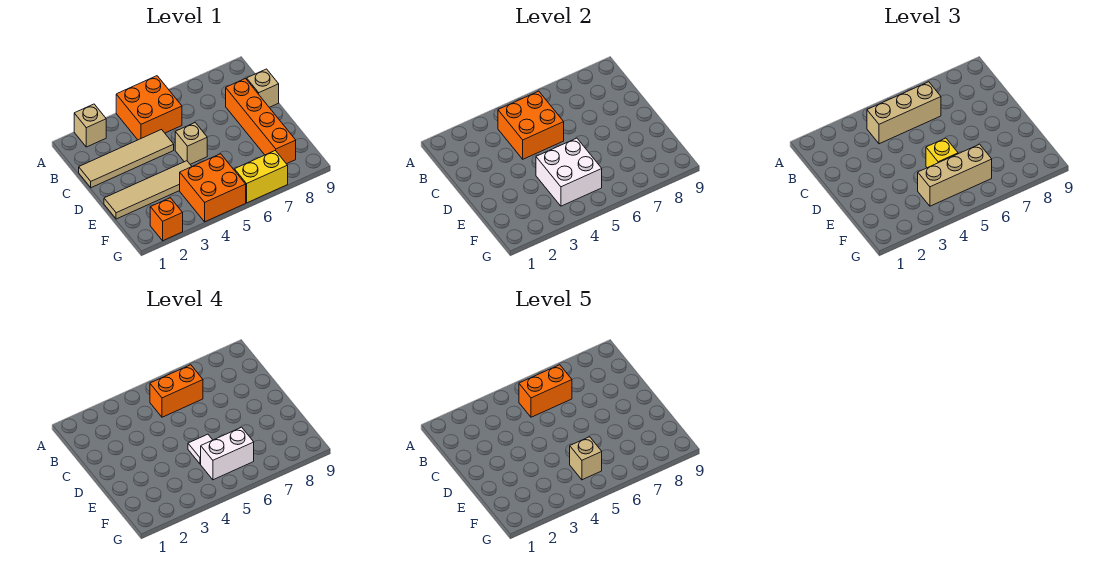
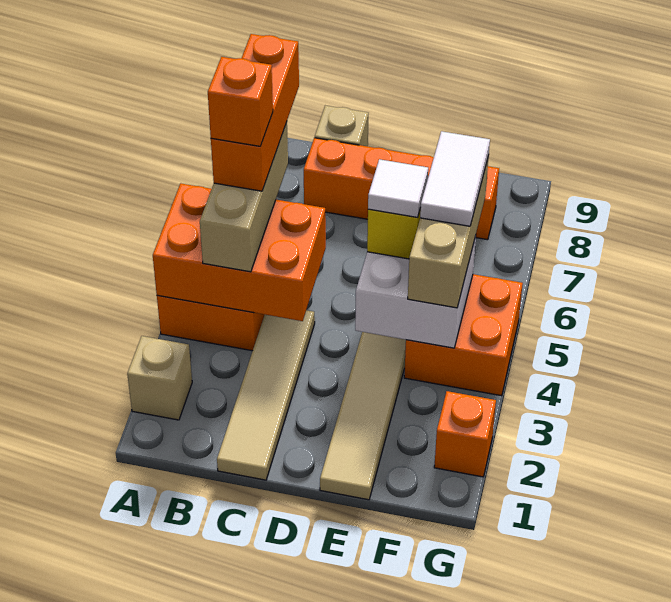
orange 2x2 brick [498,91,564,159] -> orange 2x3 brick [153,184,326,321]
orange 1x2 brick [150,365,203,417] -> orange 1x3 brick [211,34,299,191]
orange 1x2 brick [519,365,572,417] -> orange 1x1 brick [208,57,273,146]
tan 1x1 brick [175,123,207,164] -> none
white 1x2 brick [201,427,254,480] -> white 1x2 tile [420,131,490,226]
tan 1x1 brick [570,437,602,480] -> none
yellow 1x2 brick [234,150,288,203] -> none

